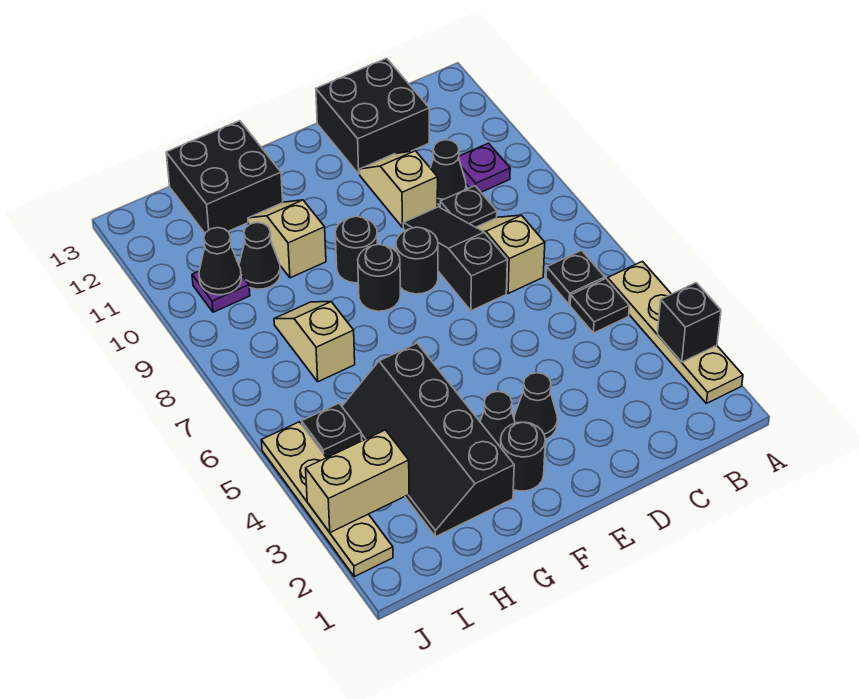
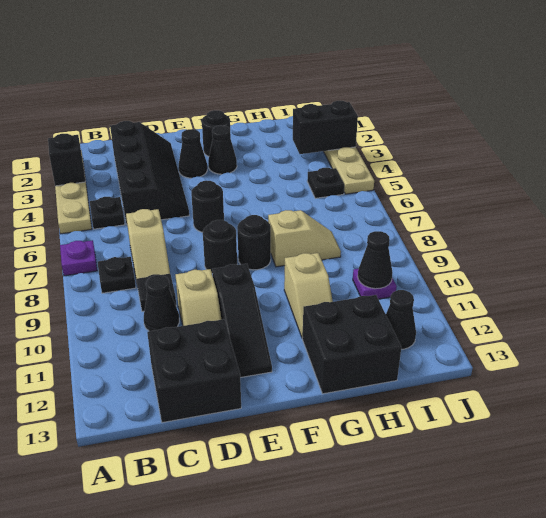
black 1x1 plate [546,251,605,304] -> black 1x1 plate moved to [98,257,136,293]
purple 1x1 plate [459,143,510,192] -> purple 1x1 plate moved to [60,240,97,276]
black 1x3 slope [403,207,507,311] -> black 1x3 slope moved to [212,264,272,378]
black 1x1 round brick [335,216,377,283] -> black 1x1 round brick moved to [191,181,224,232]
black 2x4 slope [342,343,514,537] -> black 2x4 slope moved to [110,121,189,224]
tan 1x2 slope [274,302,355,382] -> tan 1x2 slope turned to [268,210,341,267]
black 1x1 cone [239,223,280,289] -> black 1x1 cone moved to [386,290,416,349]
tan 1x2 brick [306,430,409,533] -> black 1x2 brick [293,101,358,154]

